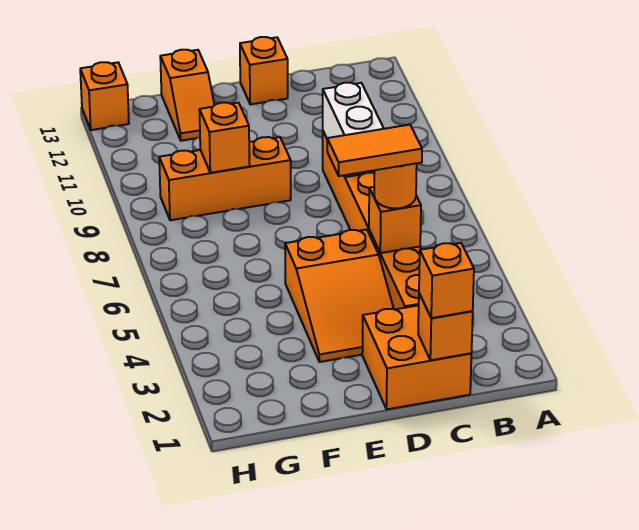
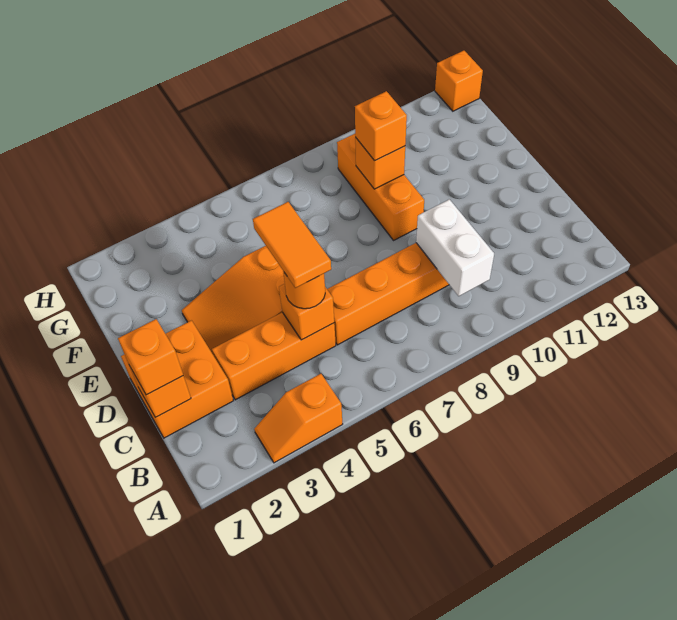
white 1x2 brick [323,83,384,177] -> white 1x2 brick turned to [416,199,494,296]
orange 1x1 brick [240,37,288,104] -> orange 1x1 brick moved to [355,91,407,161]
orange 1x2 slope [160,50,214,141] -> orange 1x2 slope moved to [254,374,342,463]

